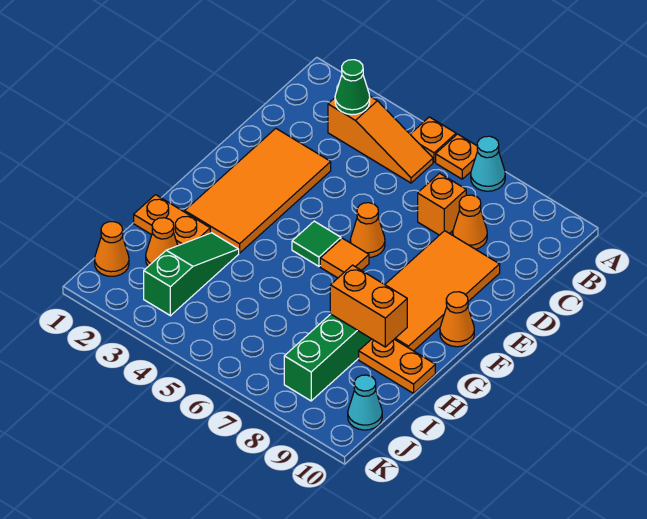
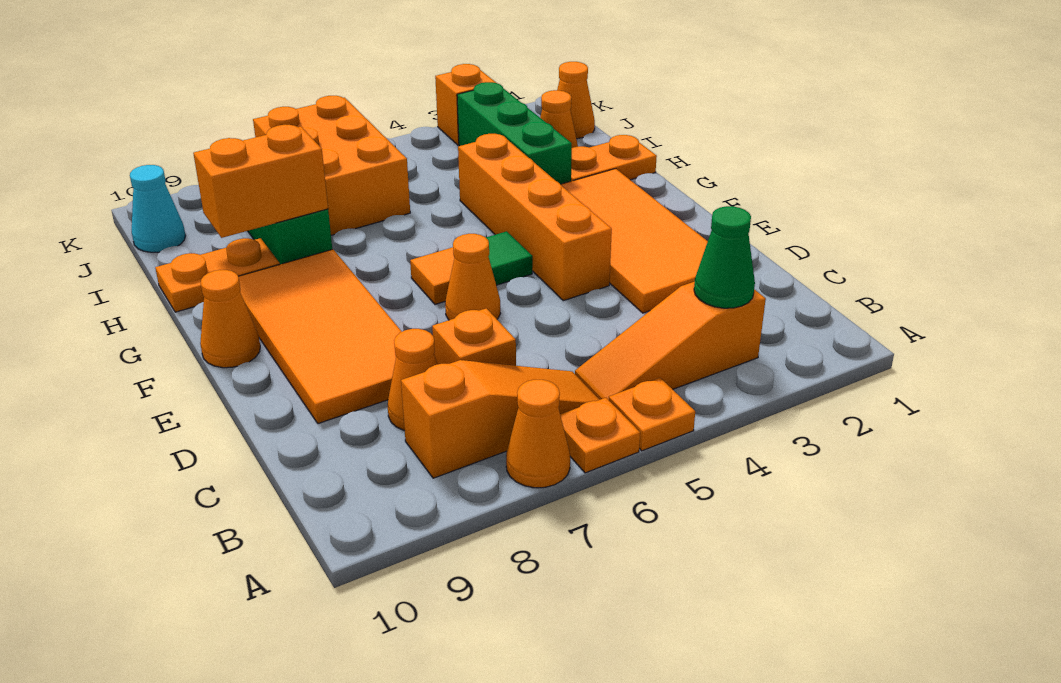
cyan 1x1 cone [471,136,505,191] -> orange 1x1 cone [506,380,570,488]
none -> orange 1x3 slope [401,360,600,478]
none -> orange 1x4 brick [458,134,612,301]
green 1x3 slope [144,233,239,316] -> green 1x3 brick [457,82,572,184]
none -> orange 2x3 brick [253,96,410,235]
none -> orange 1x1 brick [435,64,496,145]

